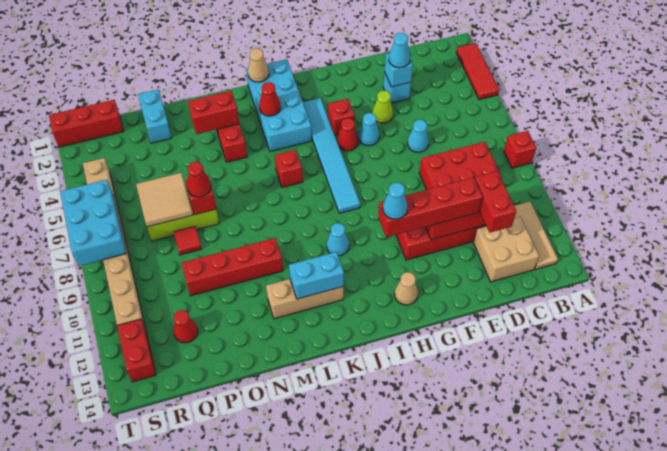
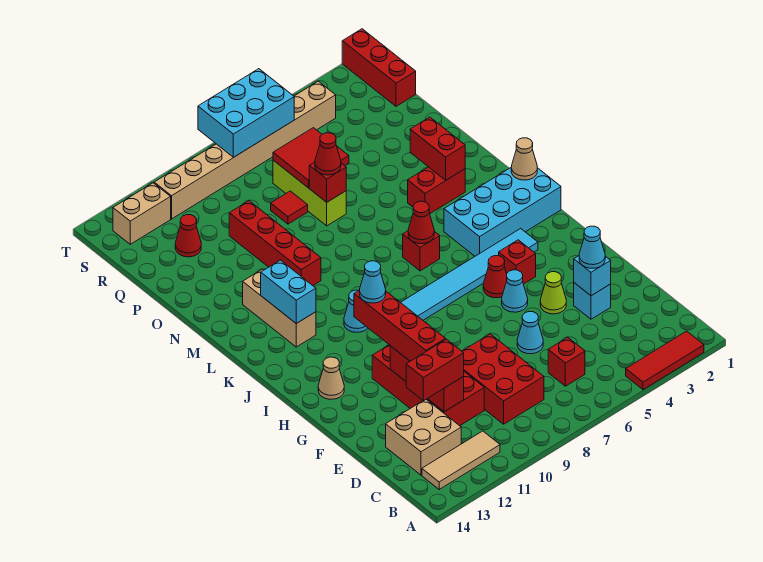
red 1x1 brick [504,131,536,168] -> red 1x1 brick moved to [548,337,585,386]
red 1x1 cone [259,82,281,116] -> red 1x1 cone moved to [408,201,434,244]
cyan 1x2 brick [138,89,171,143] -> none
tan 2x2 tile [136,173,193,227] -> red 2x2 tile [273,128,349,188]
red 1x2 brick [117,319,156,382] -> tan 1x2 brick [113,183,171,244]

